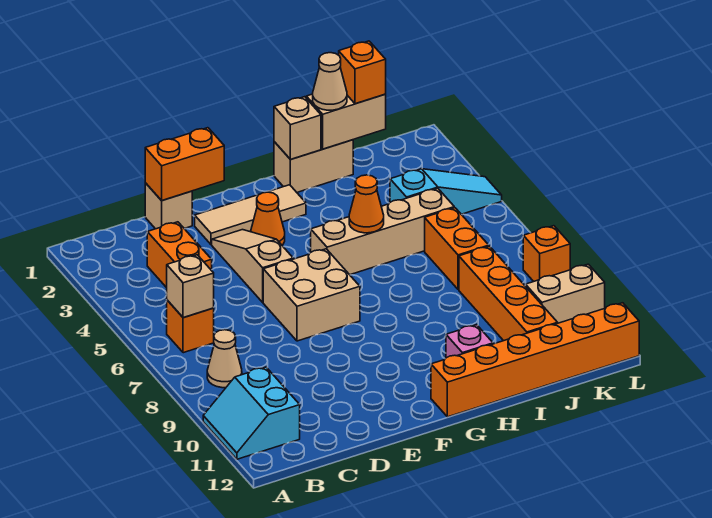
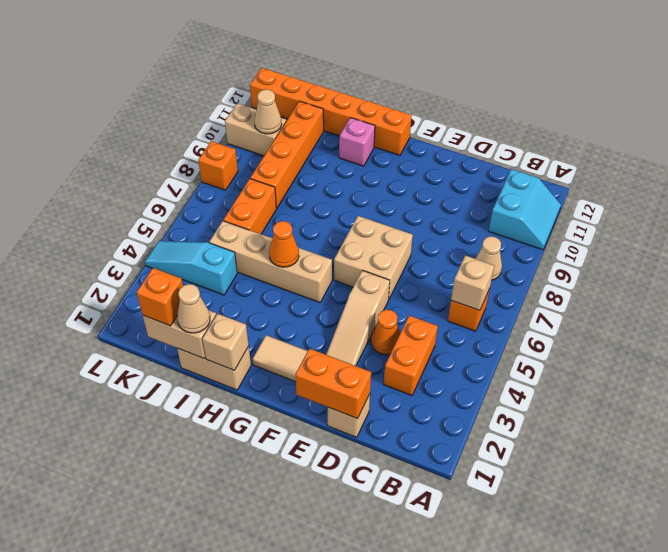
orange 1x1 cone [251,192,285,245] -> orange 1x1 cone moved to [371,310,400,355]
none -> tan 1x1 cone [255,89,282,134]

